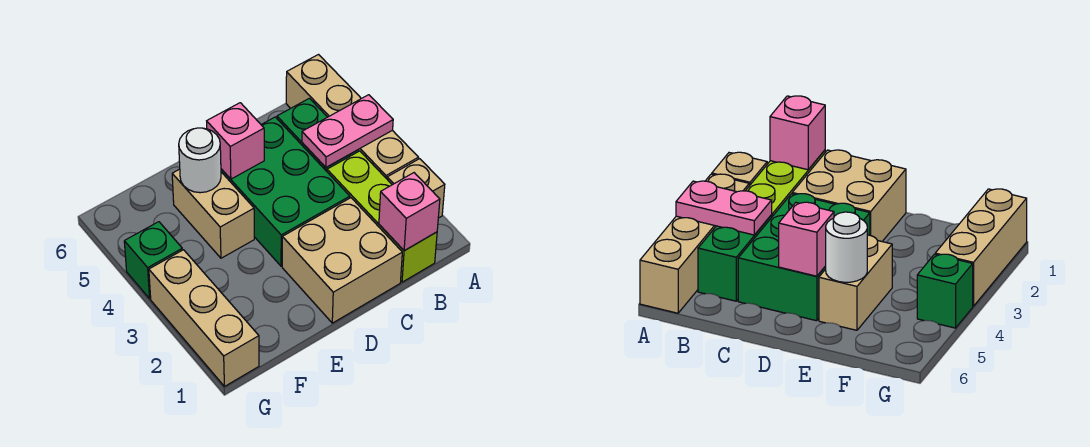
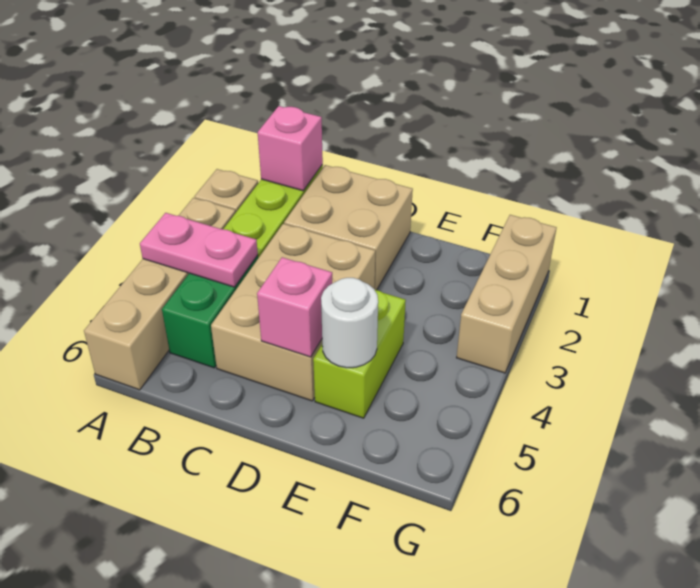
green 2x3 brick [221,117,350,266] -> tan 2x3 brick [211,224,375,401]
tan 1x2 brick [172,169,254,258] -> lime 1x2 brick [313,290,406,418]
green 1x1 brick [124,222,182,298] -> none

